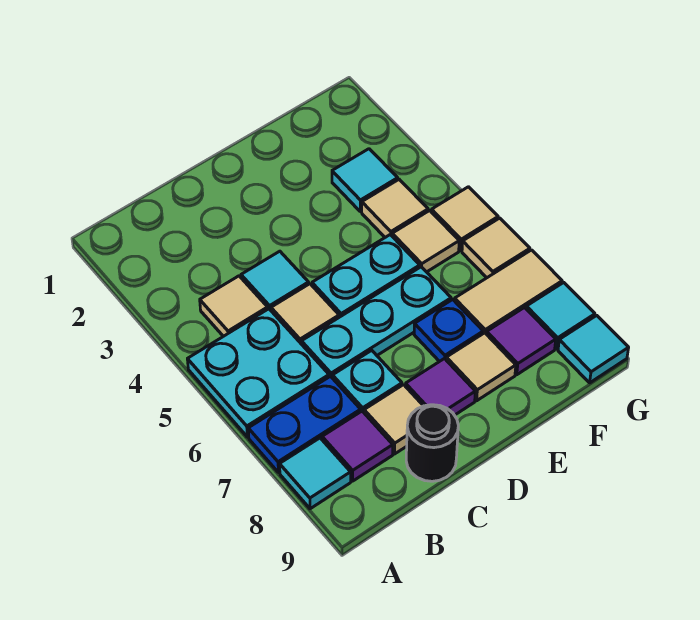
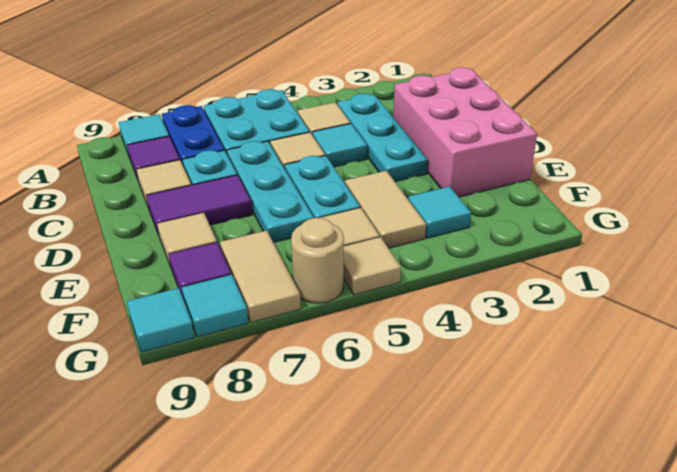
none -> cyan 1x3 plate [337,93,428,182]
none -> pink 2x3 brick [393,68,537,197]
black 1x1 round brick [406,405,458,481] -> none
purple 1x1 tile [405,358,475,415] -> purple 1x2 tile [147,175,252,235]
blue 1x1 plate [414,300,483,362] -> none
tan 1x1 tile [362,179,428,237] -> tan 1x2 tile [345,171,426,248]
tan 1x1 tile [462,218,530,278] -> tan 1x1 round brick [291,218,344,303]

